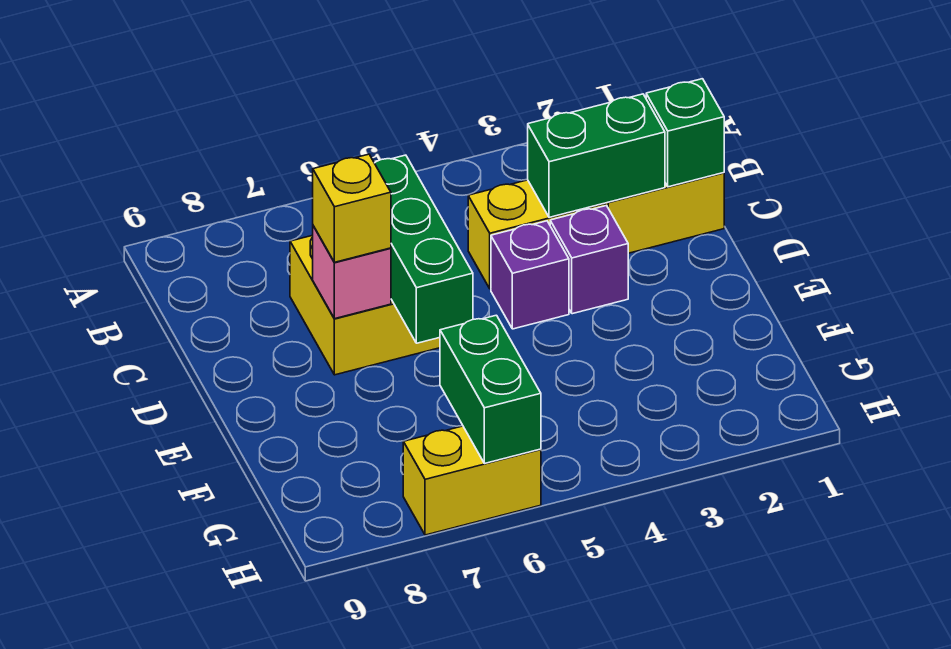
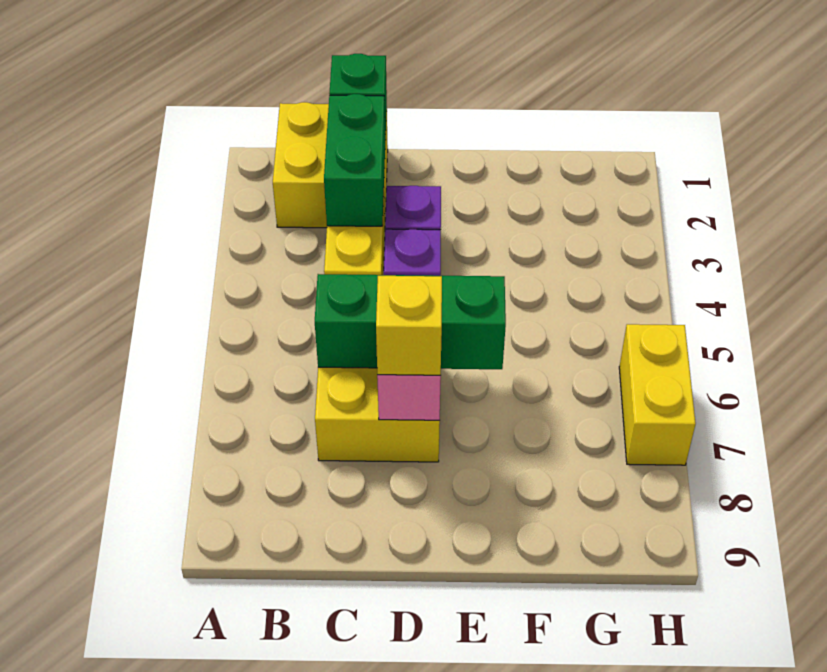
green 1x2 brick [440,315,541,464] -> none

